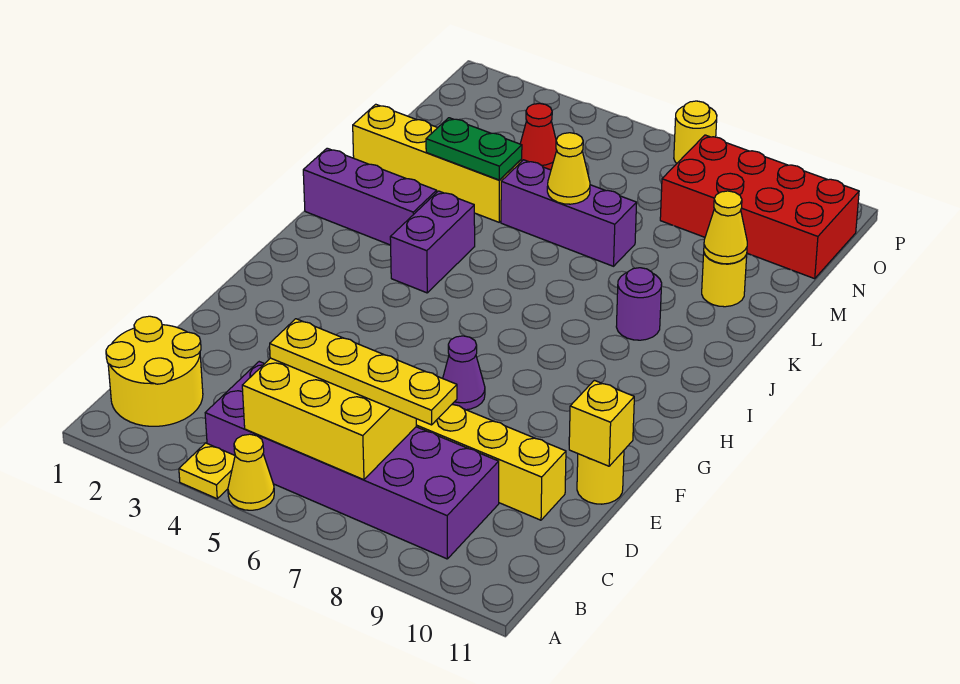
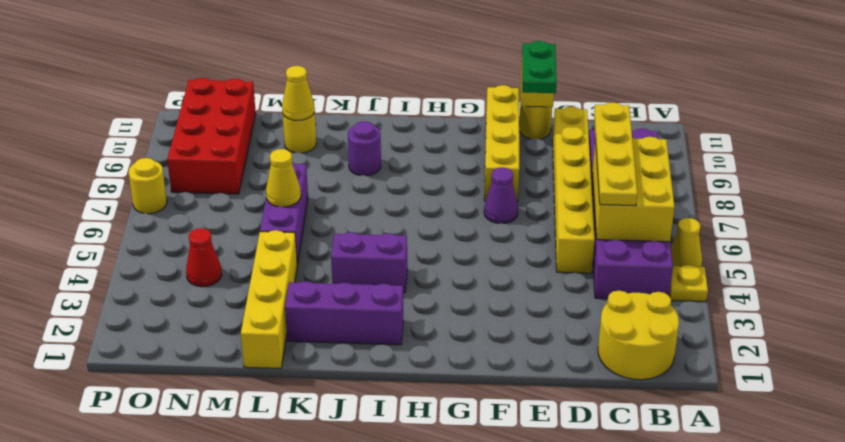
none -> yellow 1x4 brick [484,85,519,201]
purple 1x3 brick [303,148,437,245] -> purple 1x3 brick turned to [285,281,403,345]
green 1x2 plate [426,118,522,180] -> green 1x2 plate moved to [522,41,557,93]

